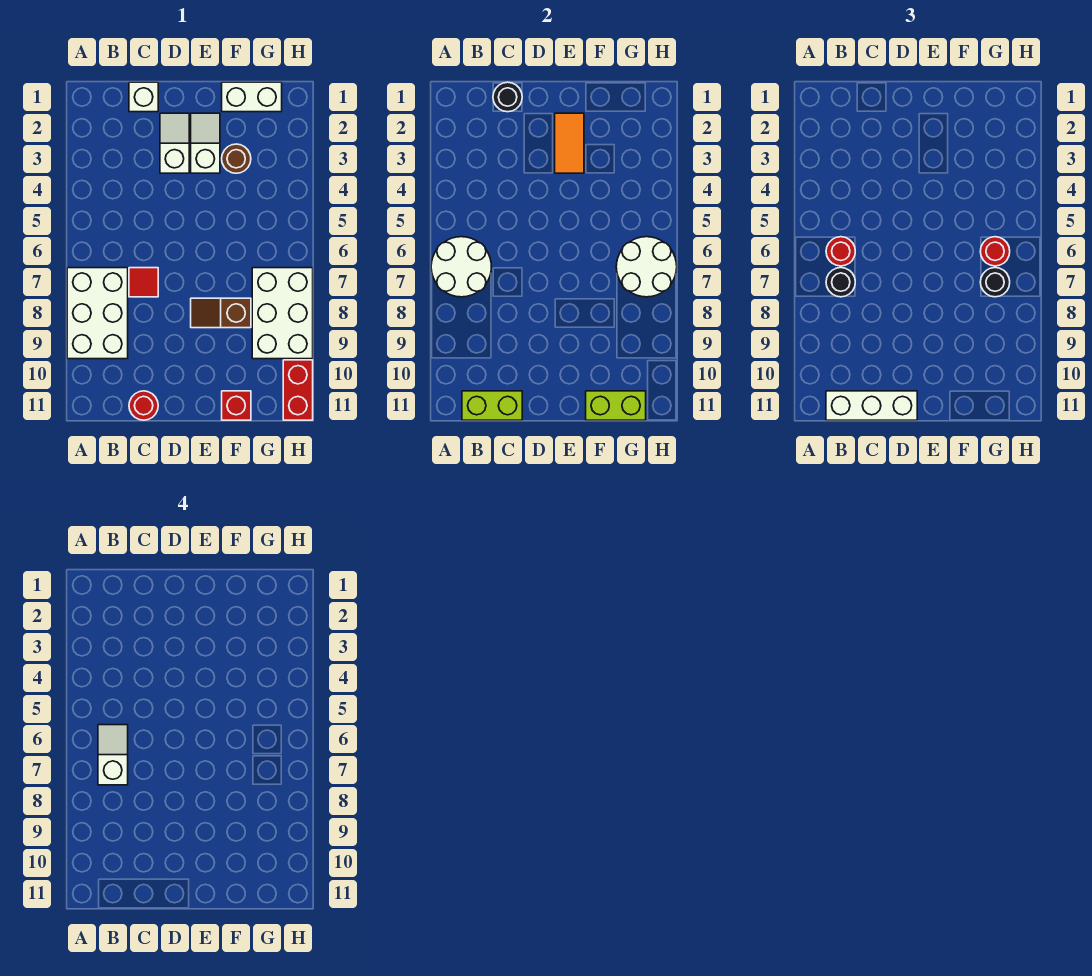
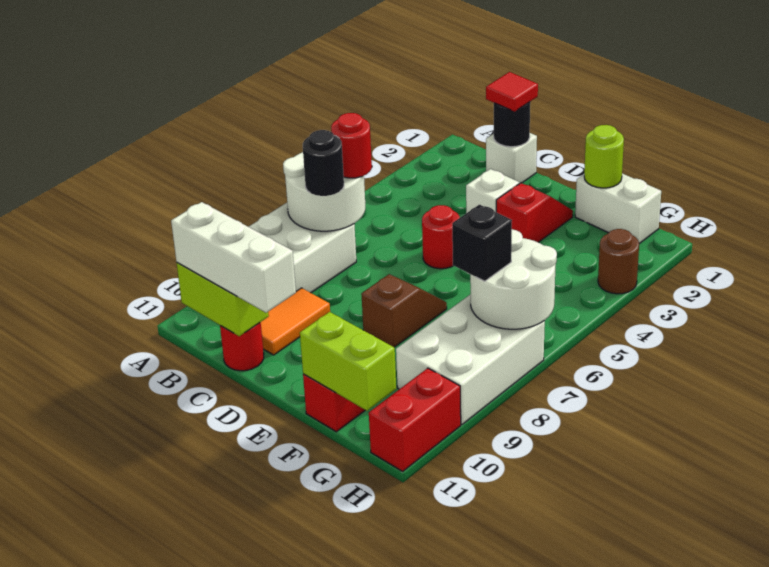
white 1x2 slope [98,725,128,785] -> none
red 1x1 tile [129,268,158,297] -> red 1x1 tile moved to [486,72,538,112]
white 1x2 slope [191,113,220,173] -> red 1x2 slope [496,183,573,242]
orange 1x2 tile [555,113,584,173] -> orange 1x2 tile moved to [261,288,330,355]
brown 1x2 slope [191,298,251,328] -> brown 1x2 slope turned to [361,274,447,347]
none -> lime 1x1 round brick [584,125,624,188]
brown 1x1 round brick [222,144,251,173] -> brown 1x1 round brick moved to [598,229,639,294]
red 1x1 round brick [980,237,1010,266] -> red 1x1 round brick moved to [422,205,460,269]
black 1x1 round brick [980,268,1010,297] -> black 1x1 brick [452,205,512,281]

